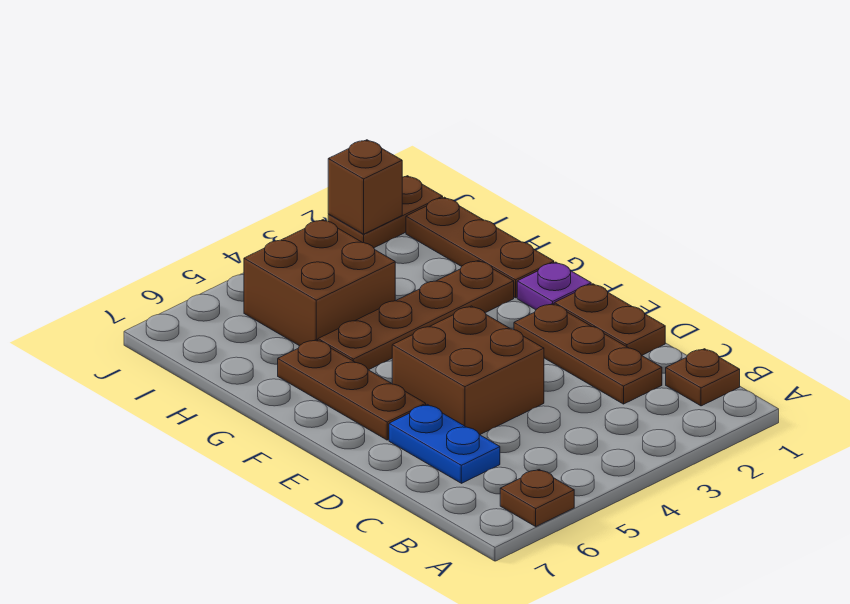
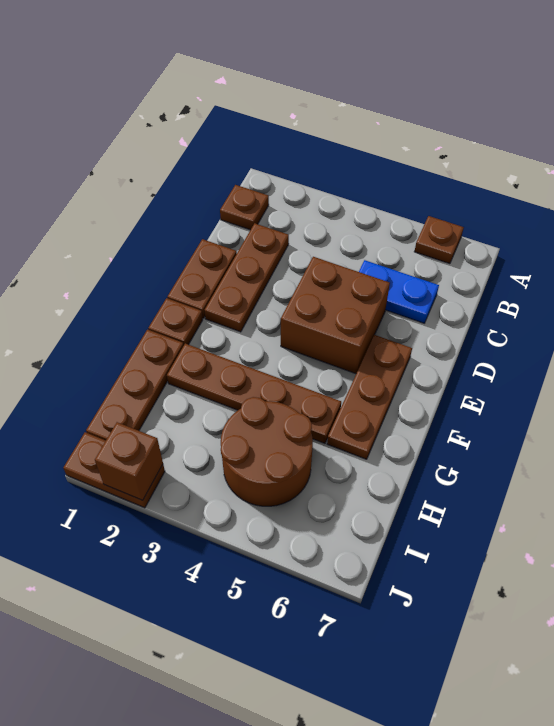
blue 1x2 plate [389,405,500,483] -> blue 1x2 plate turned to [359,260,439,323]
purple 1x1 plate [517,262,591,310] -> brown 1x1 plate [148,298,203,345]
brown 2x2 brick [244,220,395,346] -> brown 2x2 round brick [221,397,313,506]

